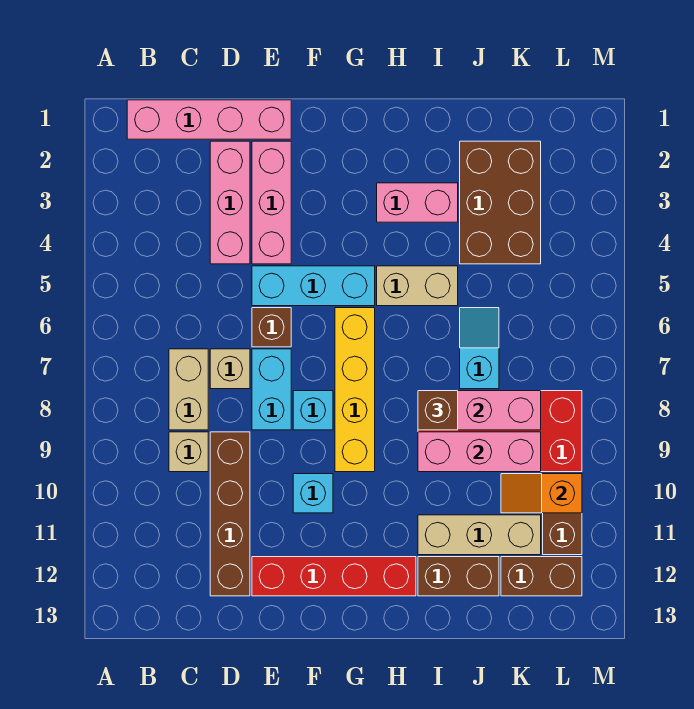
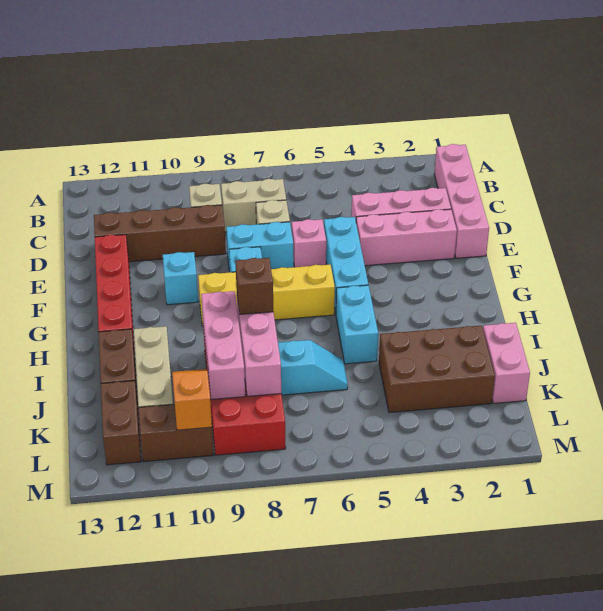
brown 1x1 brick [252,308,291,347] -> pink 1x1 brick [292,219,326,267]
pink 1x2 brick [377,183,458,222] -> pink 1x2 brick moved to [483,323,530,403]
tan 1x2 brick [377,266,458,306] -> cyan 1x2 brick [336,285,378,364]

